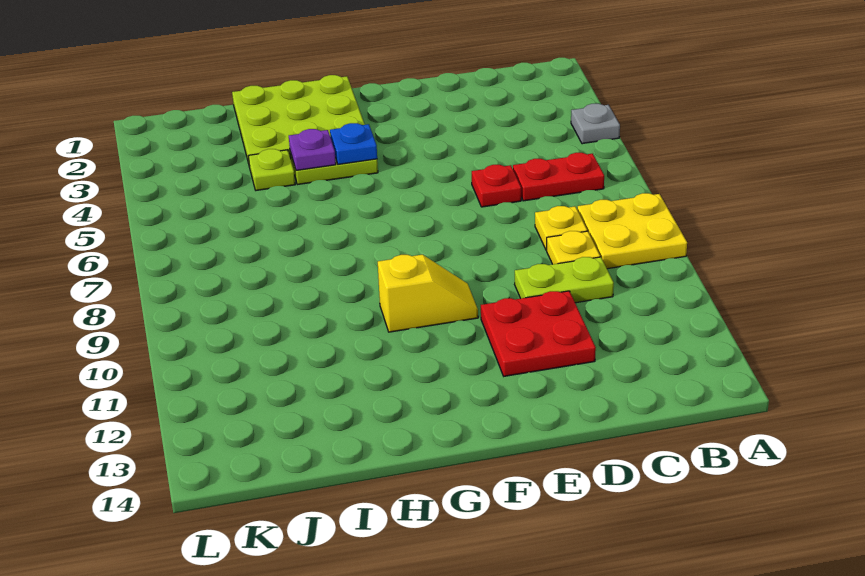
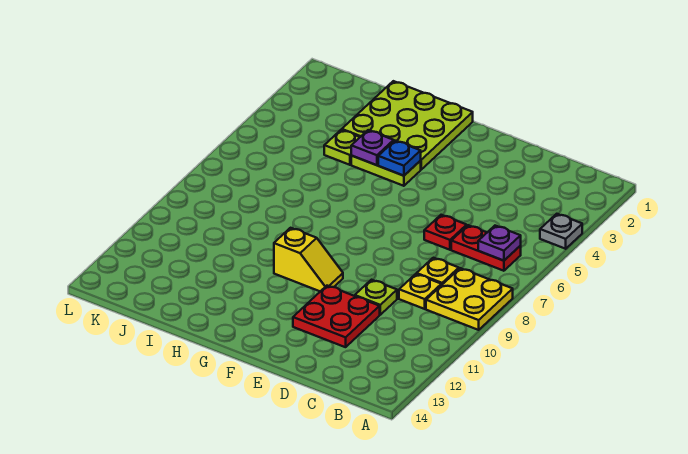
none -> purple 1x1 plate [478,226,521,261]
lime 1x2 plate [515,257,614,303] -> lime 1x1 plate [355,280,397,315]

